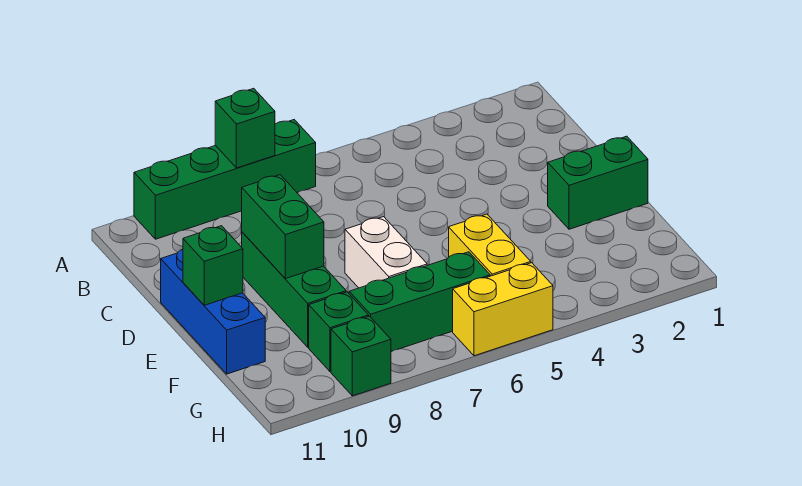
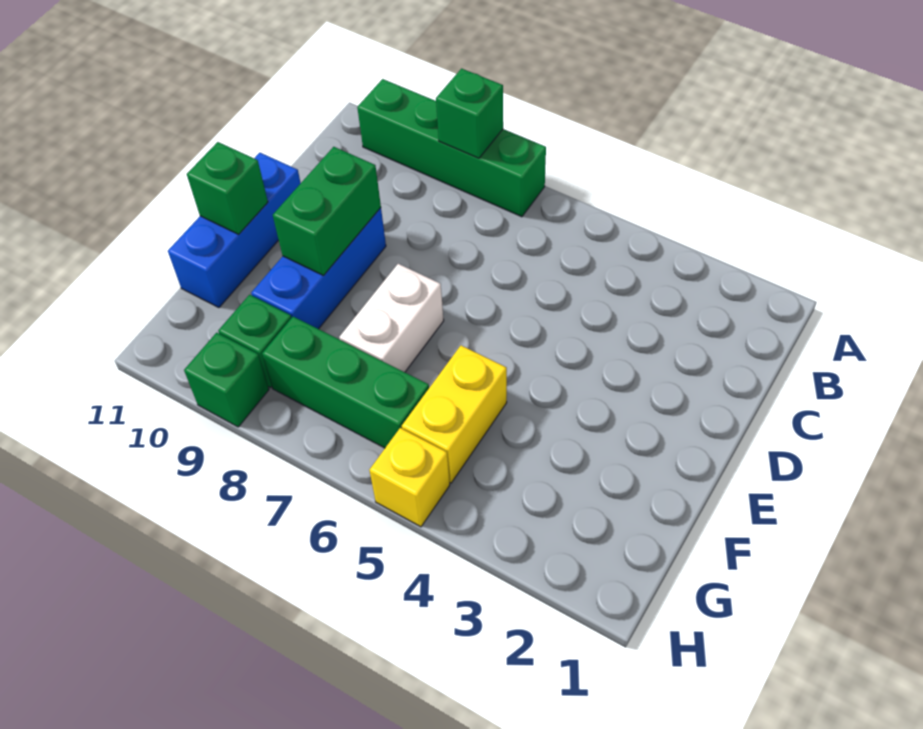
green 1x3 brick [242,232,346,347] -> blue 1x3 brick [251,208,386,329]
green 1x2 brick [548,136,648,229] -> none
yellow 1x2 brick [453,263,553,356] -> yellow 1x1 brick [369,428,450,527]

